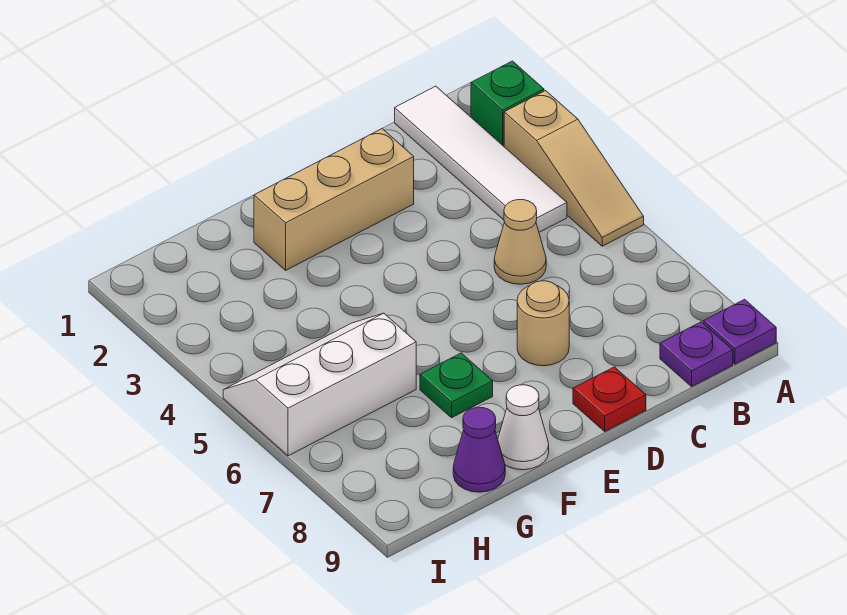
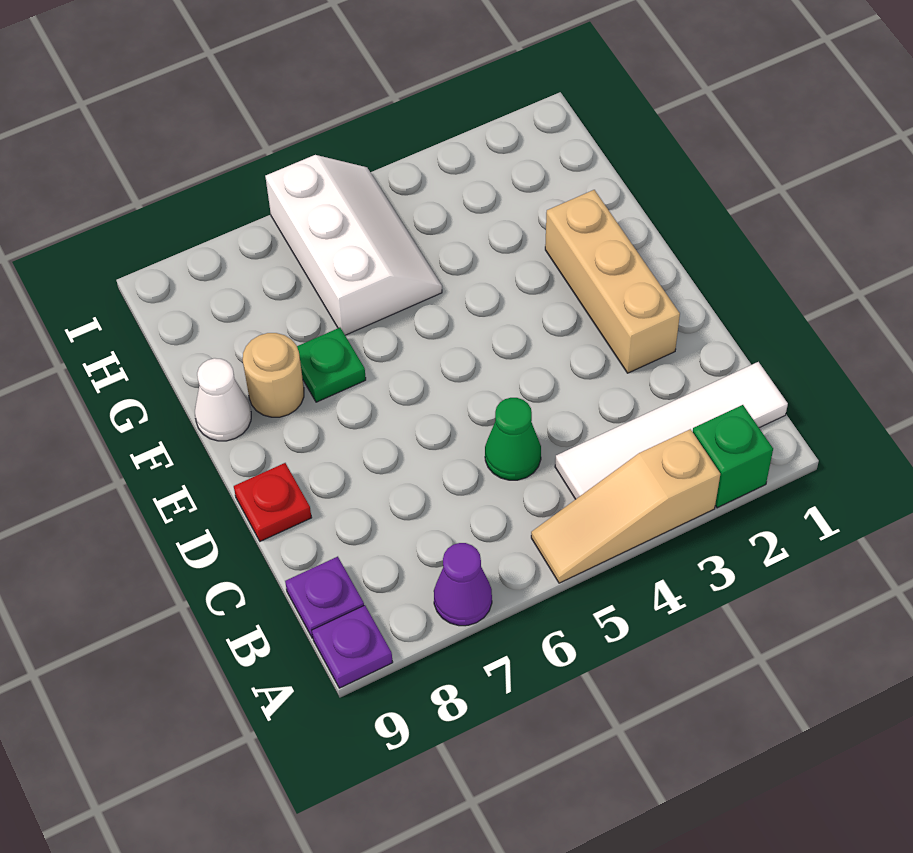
tan 1x1 cone [494,200,546,284] -> green 1x1 cone [485,398,541,480]
tan 1x1 round brick [517,281,569,366] -> tan 1x1 round brick moved to [243,333,304,417]
purple 1x1 cone [453,407,505,492] -> purple 1x1 cone moved to [434,543,492,626]

